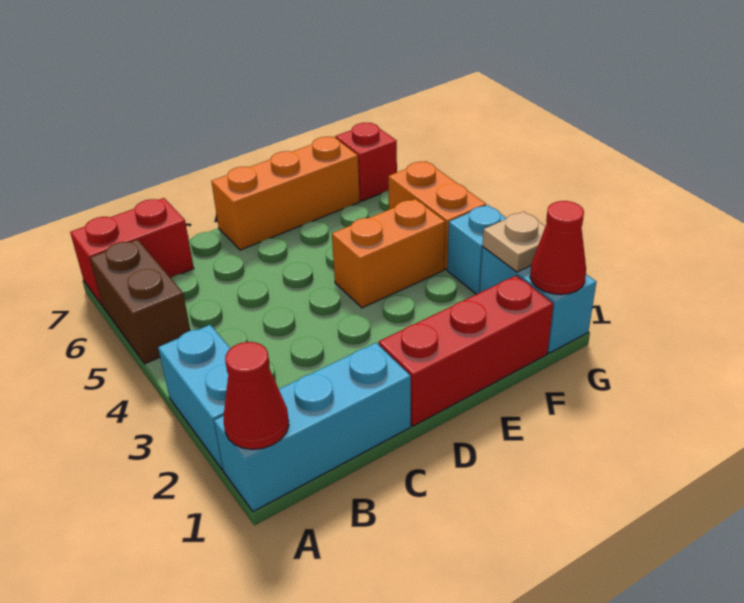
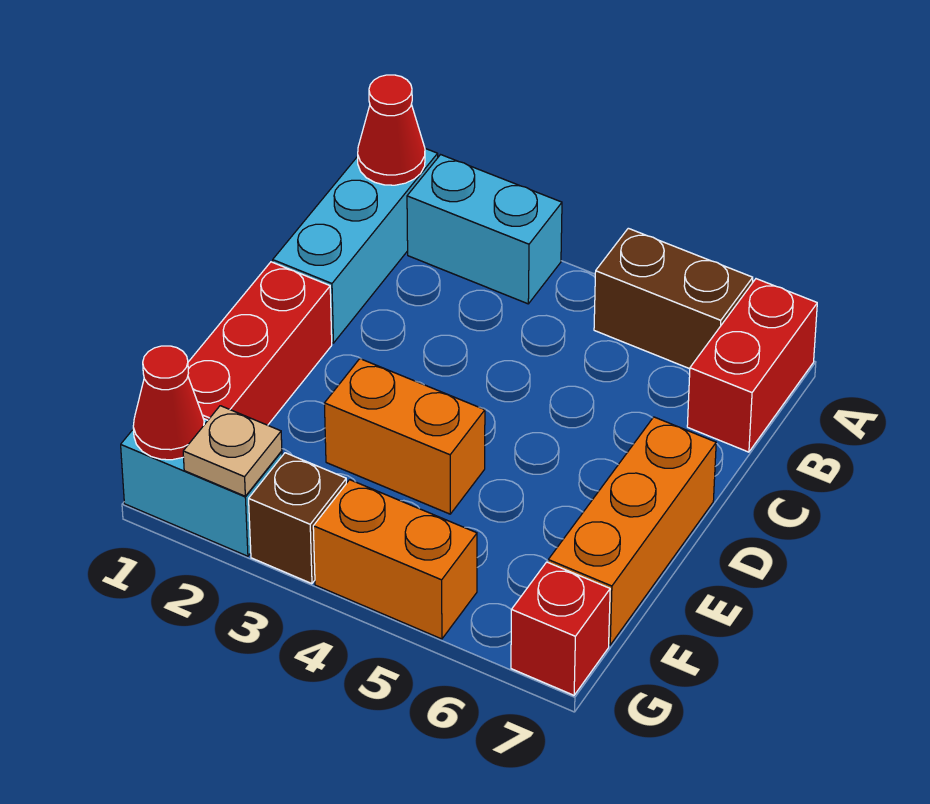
orange 1x2 brick [332,199,445,308] -> orange 1x2 brick turned to [324,359,485,514]
cyan 1x1 brick [447,205,506,294] -> brown 1x1 brick [249,453,346,584]

